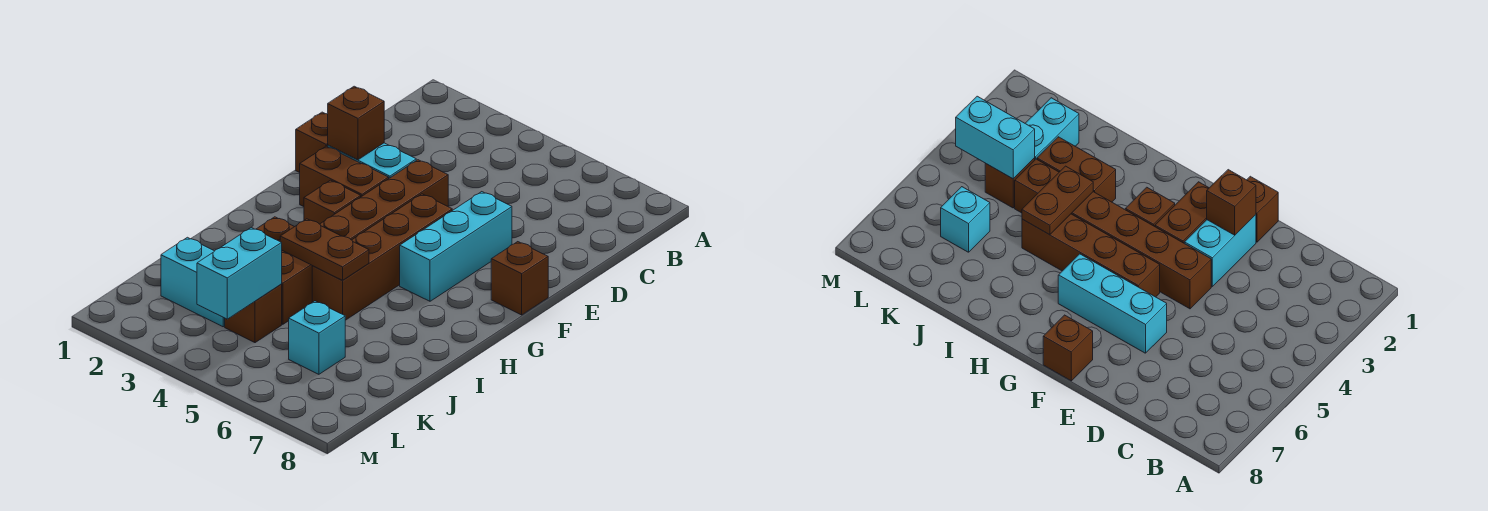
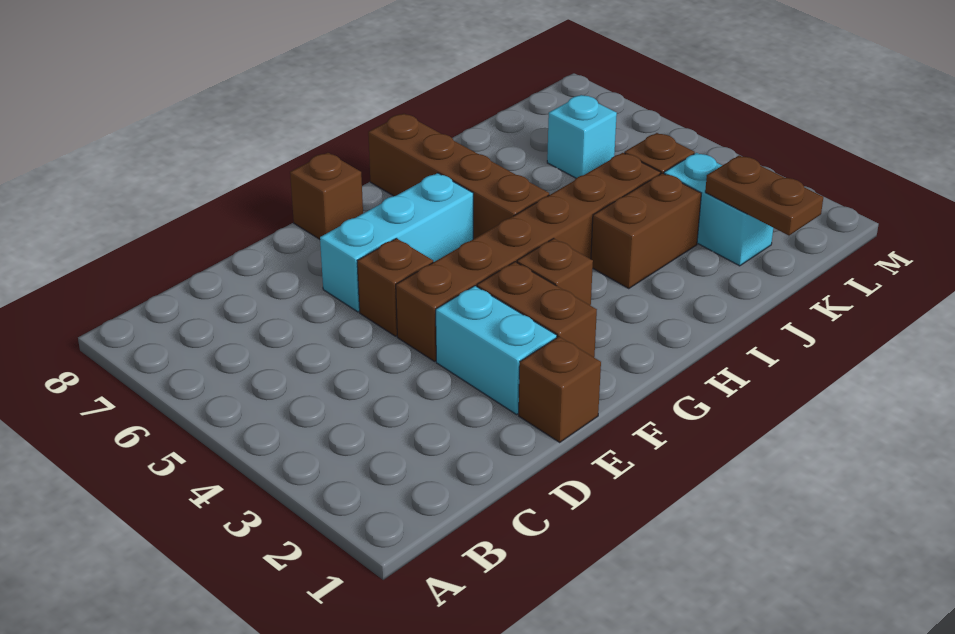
brown 1x1 brick [328,86,384,160] -> brown 1x1 brick moved to [357,238,433,336]
brown 1x4 brick [312,194,452,320] -> brown 1x4 brick turned to [368,114,549,239]
brown 1x2 plate [280,219,369,280] -> brown 1x2 plate moved to [705,155,823,235]
cyan 1x2 brick [197,228,282,319] -> none

